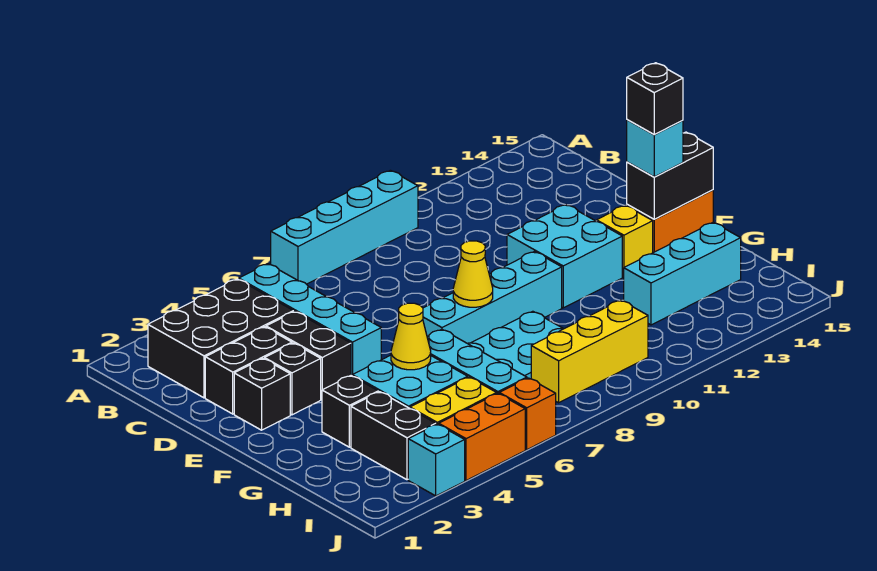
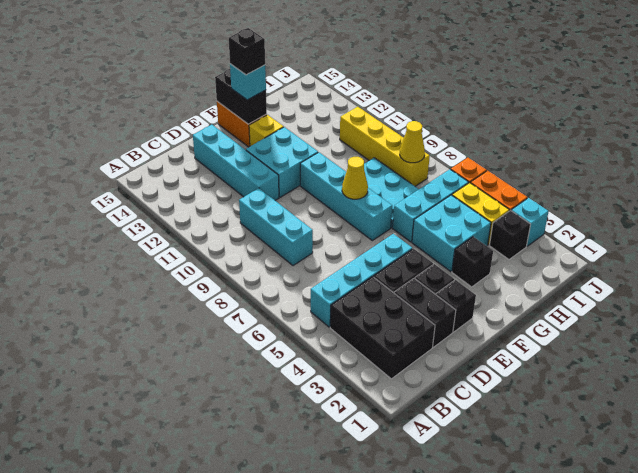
cyan 1x4 brick [271,170,418,284] -> cyan 1x4 brick moved to [193,125,279,201]
yellow 1x1 cone [391,303,431,370] -> yellow 1x1 cone moved to [400,121,425,163]
black 1x2 brick [351,392,436,480] -> black 1x1 brick [489,210,531,260]
cyan 1x3 brick [624,222,741,325] -> cyan 1x3 brick moved to [239,188,313,266]
yellow 1x3 brick [531,300,648,403] -> yellow 1x4 brick [340,107,430,186]

